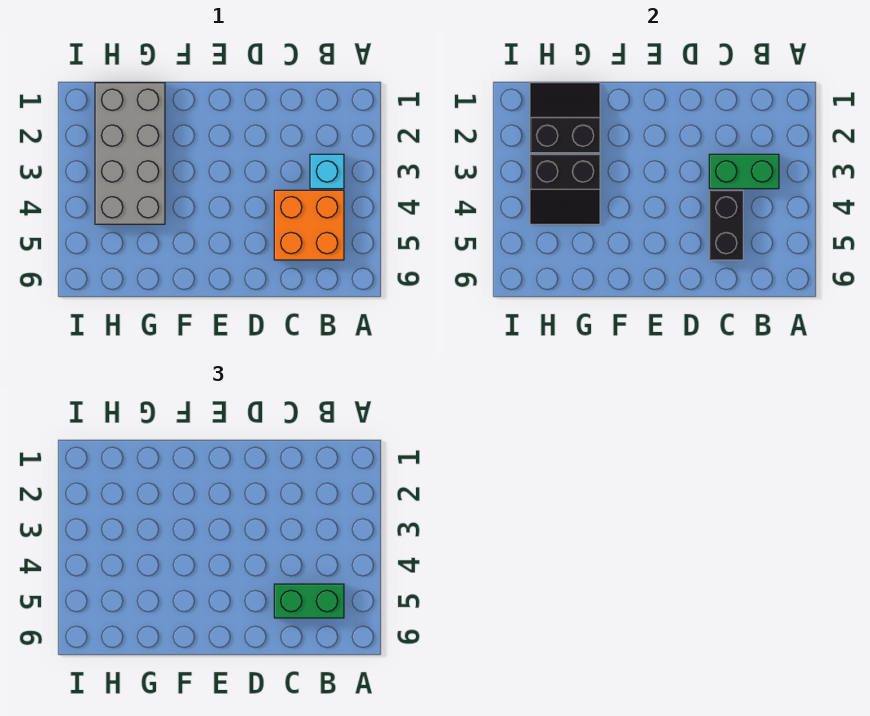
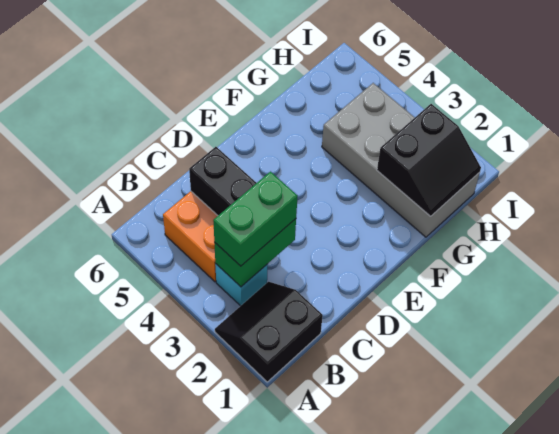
green 1x2 brick [274,584,344,618] -> green 1x2 brick moved to [213,172,298,266]
black 2x2 slope [530,154,600,224] -> black 2x2 slope moved to [215,282,323,382]

